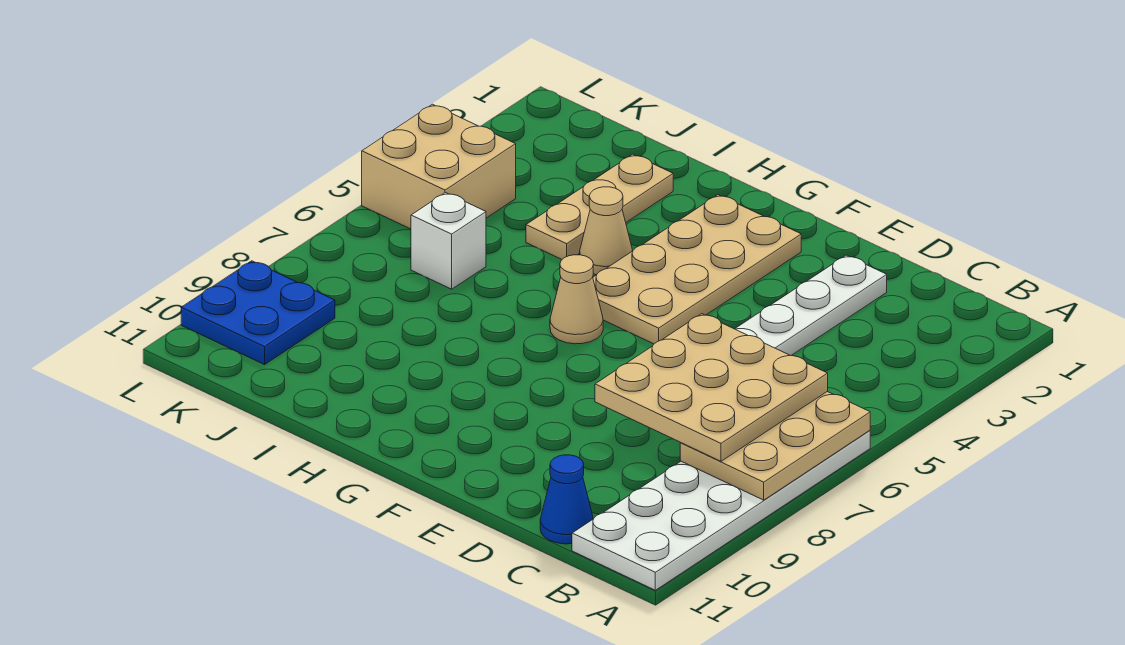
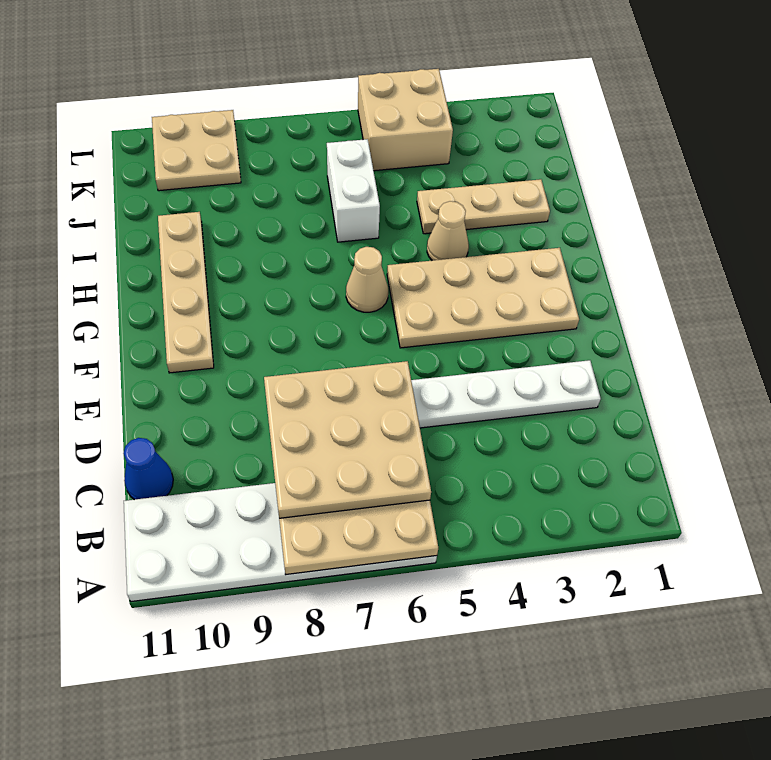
none -> tan 1x4 plate [158,212,214,373]
white 1x1 brick [411,193,486,289] -> white 1x2 brick [327,139,380,242]
blue 2x2 plate [181,261,335,365] -> tan 2x2 plate [152,110,241,191]

